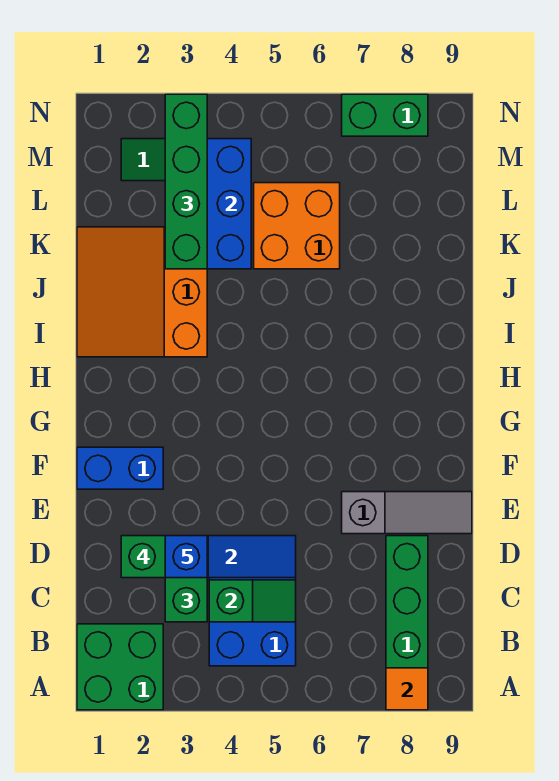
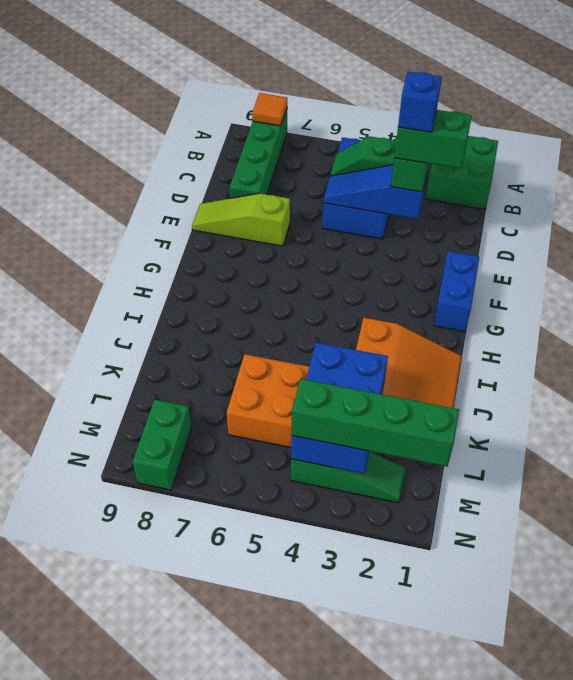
grey 1x3 slope [342,492,472,534] -> lime 1x3 slope [192,193,290,246]
blue 1x2 brick [77,447,163,489] -> blue 1x2 brick turned to [434,251,479,332]
green 1x4 brick [165,94,207,269] -> green 1x4 brick turned to [292,379,459,466]
green 1x2 brick [342,94,428,136] -> green 1x2 brick turned to [133,400,191,490]

